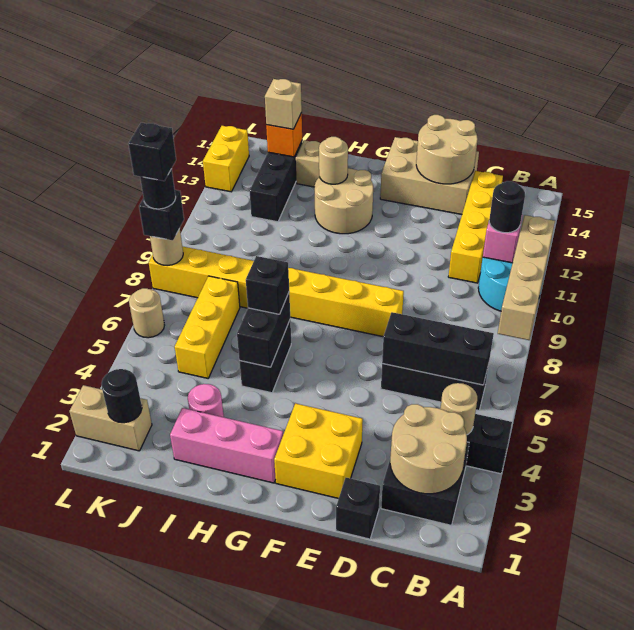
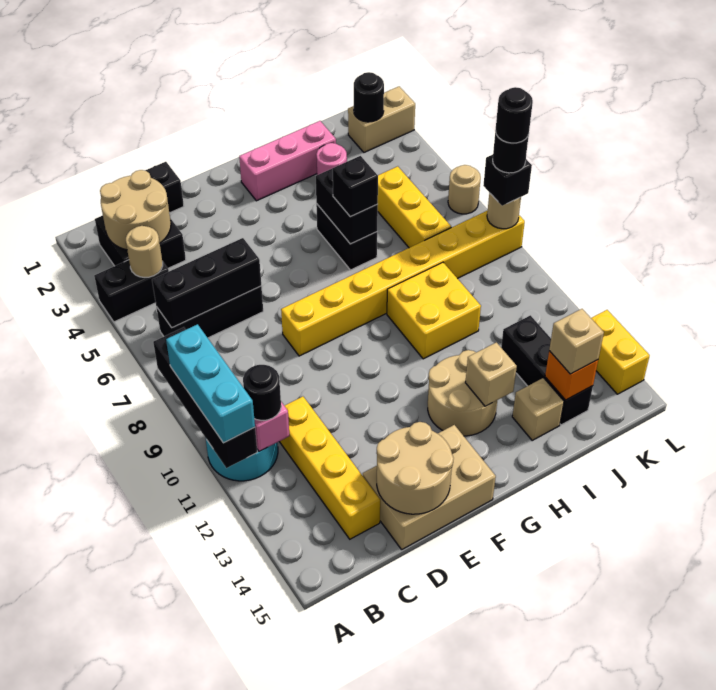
tan 1x4 brick [498,215,555,340] -> black 1x4 brick [153,327,257,468]
none -> cyan 1x3 brick [166,324,255,443]
yellow 2x2 brick [274,403,363,499] -> yellow 2x2 brick moved to [387,262,481,359]
tan 1x1 round brick [319,137,348,184] -> tan 1x1 brick [465,342,517,406]
black 1x1 brick [128,123,176,181] -> black 1x1 round brick [495,87,533,143]

